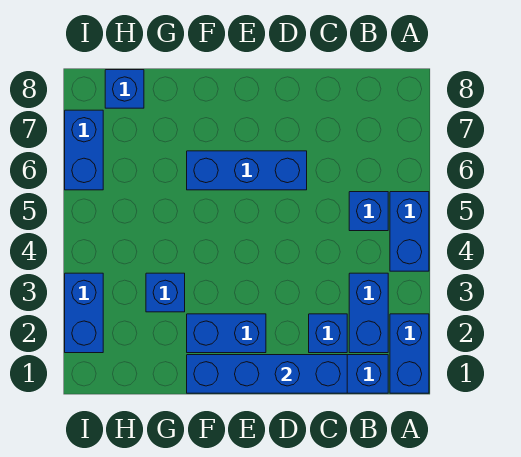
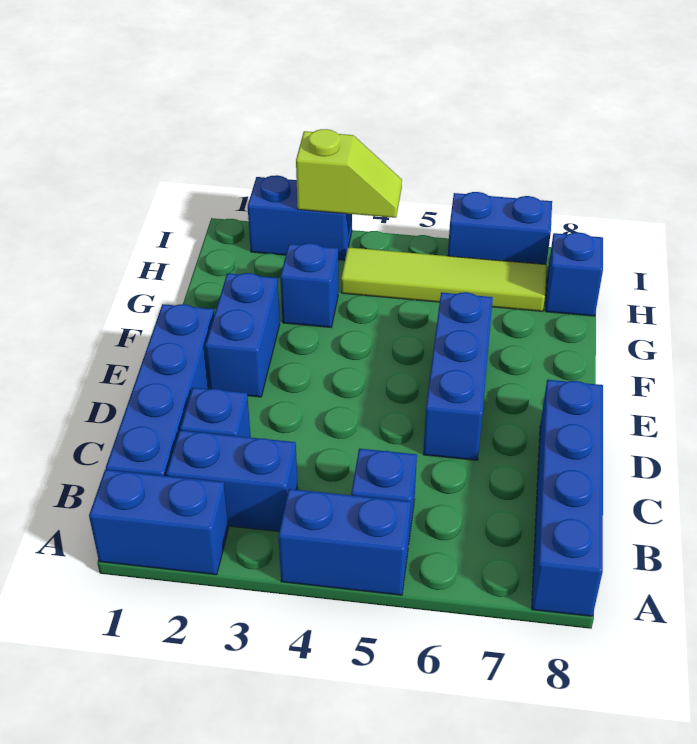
blue 1x4 brick [187,355,347,393] -> blue 1x4 brick moved to [532,380,603,616]
none -> lime 1x4 tile [341,247,546,311]
none -> lime 1x2 slope [296,129,402,218]

